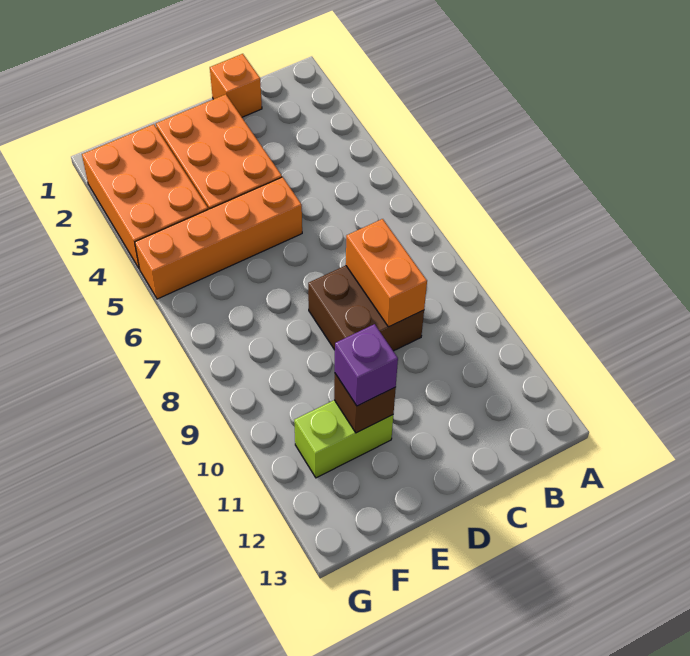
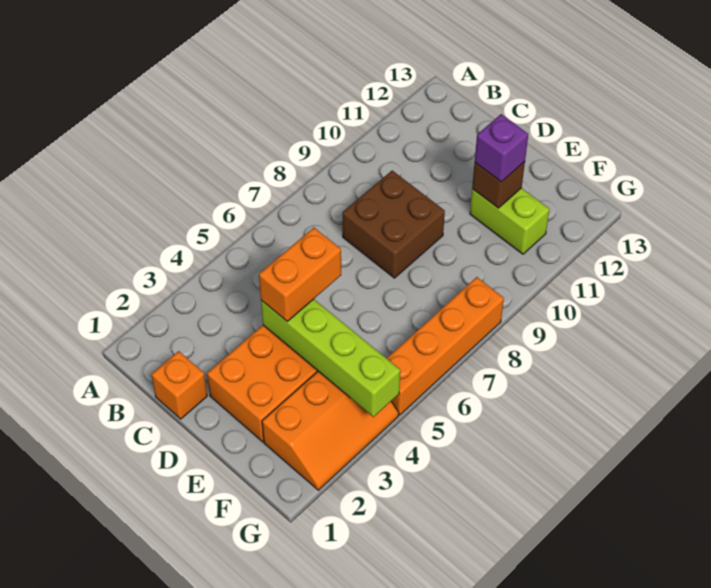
orange 1x2 brick [346,219,427,327] -> orange 1x2 brick moved to [259,228,341,322]
none -> lime 1x4 brick [261,299,400,417]
orange 1x4 brick [135,177,302,299] -> orange 1x4 brick turned to [387,277,504,415]
orange 2x3 brick [82,124,208,269] -> orange 2x3 slope [262,371,399,490]

